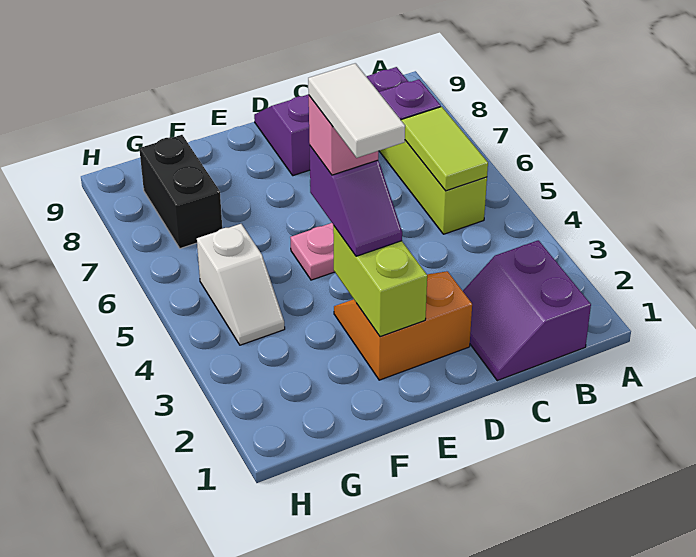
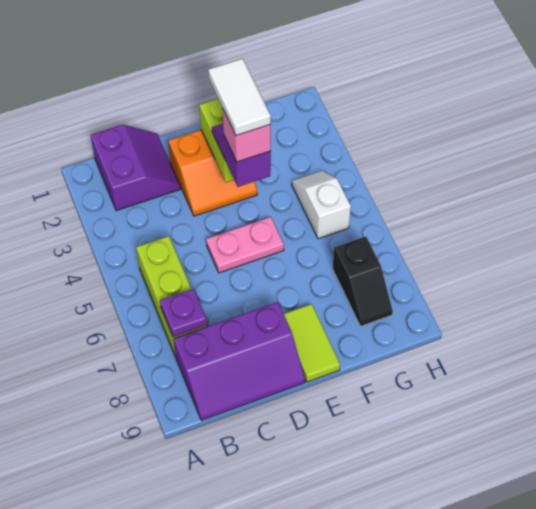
lime 1x2 tile [401,107,488,191] -> lime 1x2 tile moved to [284,304,340,382]
black 1x2 brick [139,135,222,249] -> black 1x2 slope [332,236,393,326]

